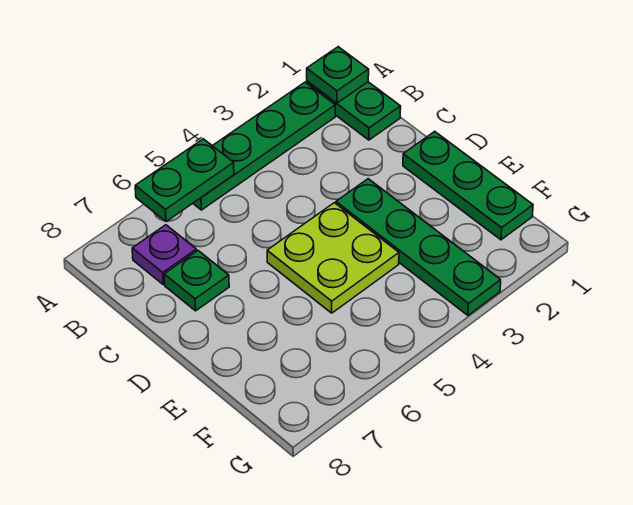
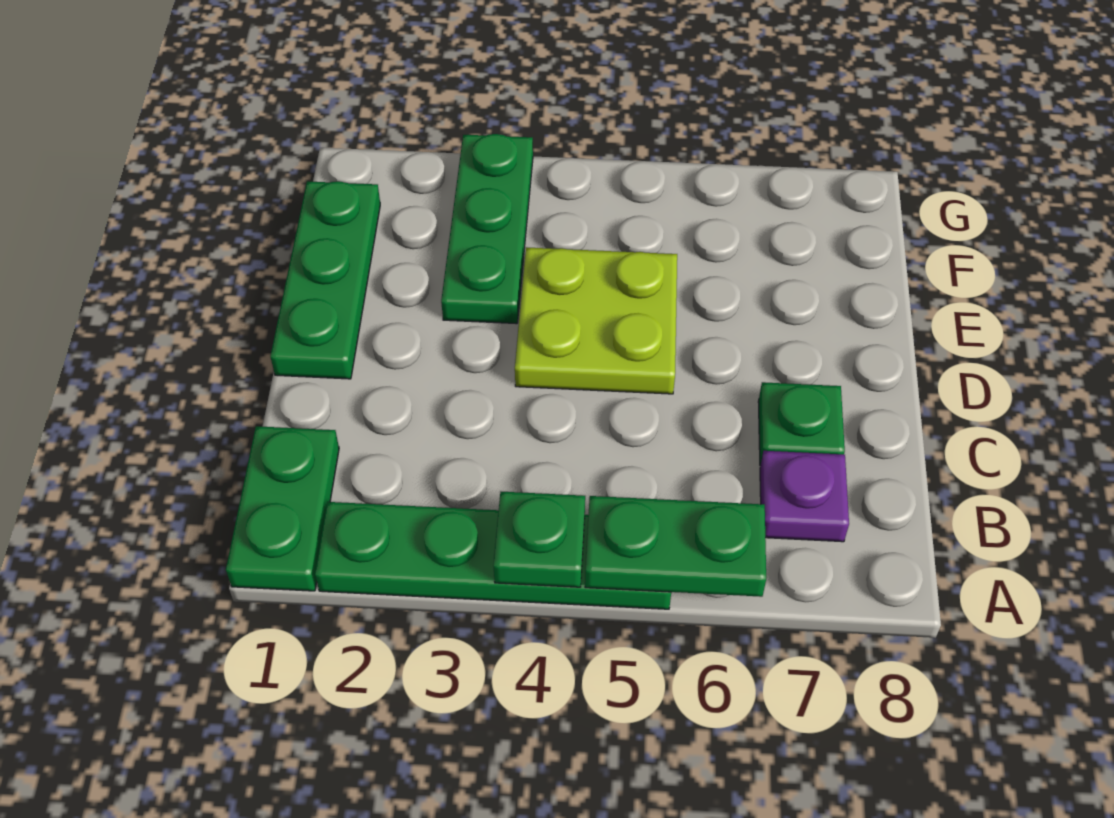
green 1x1 plate [307,47,369,103] -> green 1x1 plate moved to [493,492,585,587]
green 1x4 plate [336,179,501,315] -> green 1x3 plate [441,134,533,324]

